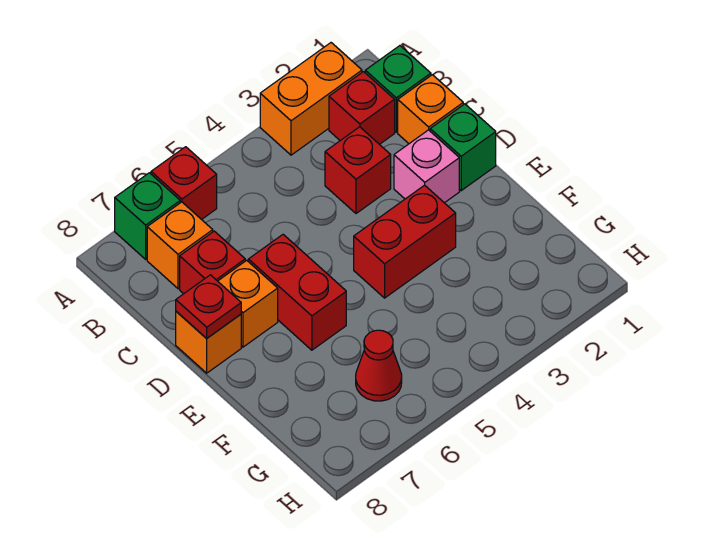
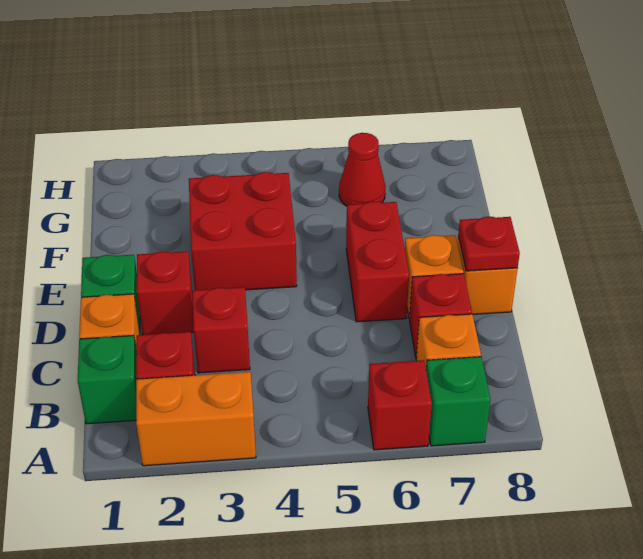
pink 1x1 brick [394,130,459,203] -> red 1x1 brick [137,251,194,335]
red 1x2 brick [354,185,456,298] -> red 2x2 brick [189,172,297,290]

